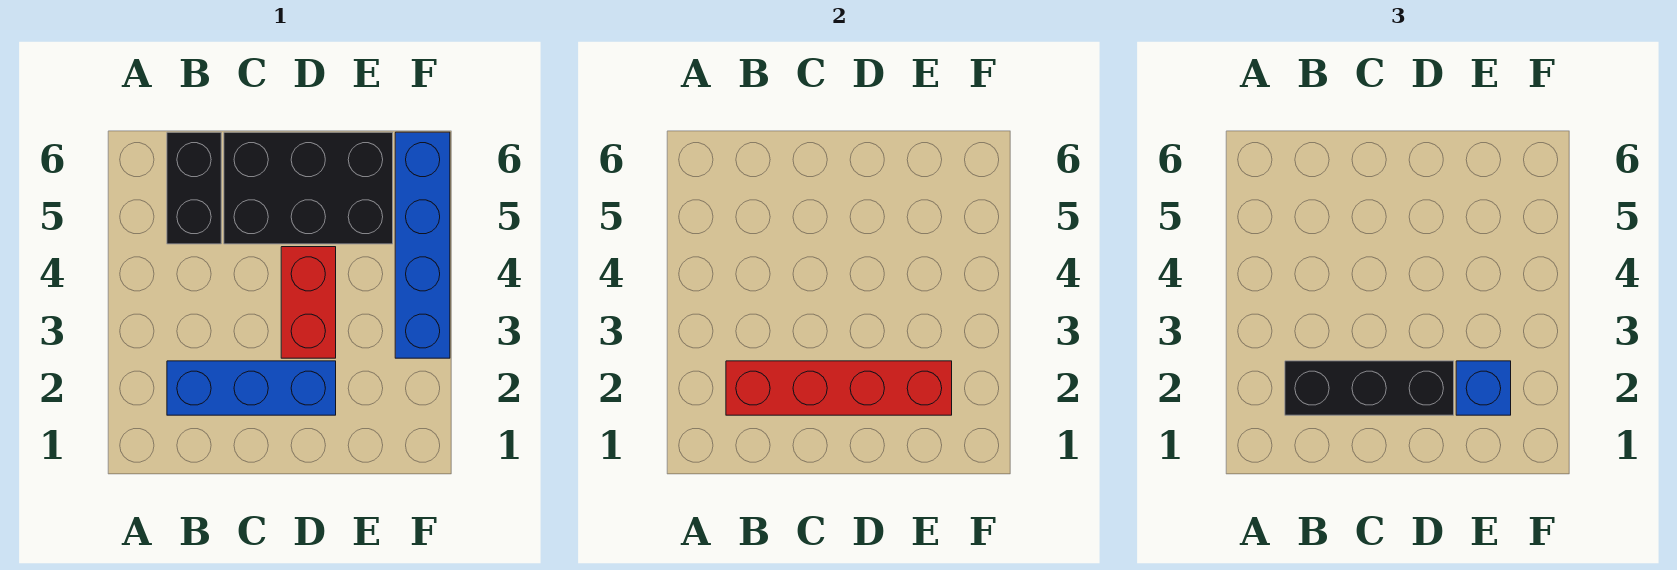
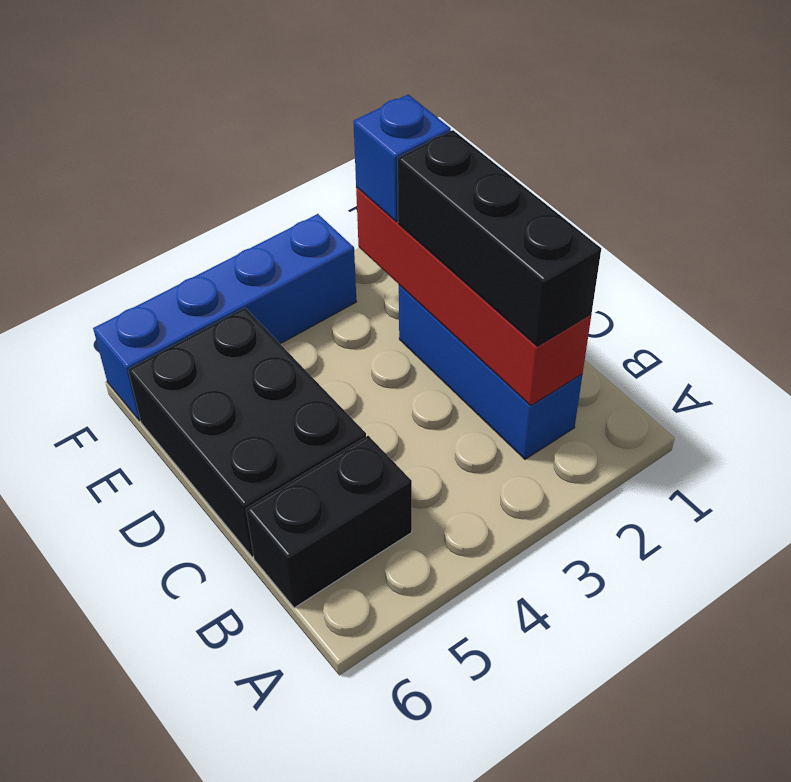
red 1x2 brick [281,247,336,358] -> none

